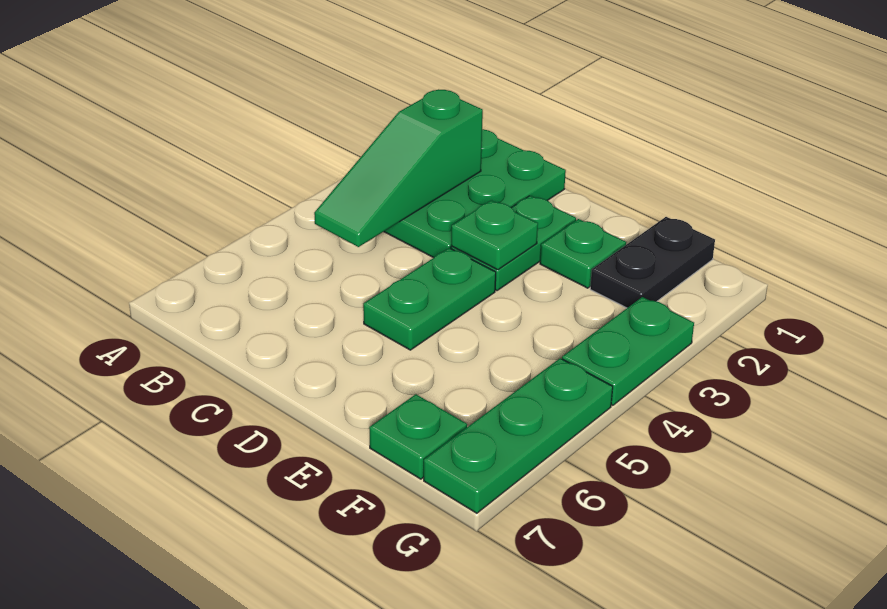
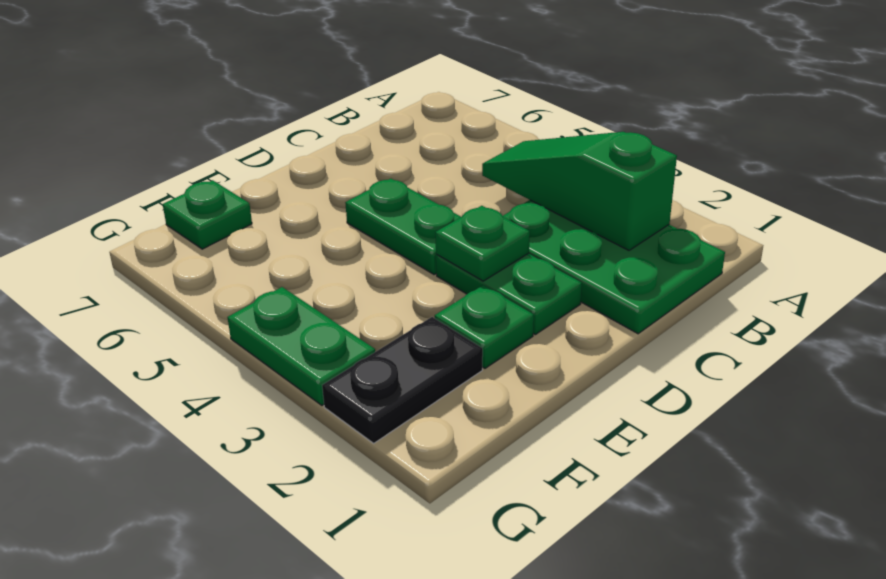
black 1x2 plate [590,217,715,308] -> black 1x2 plate turned to [322,317,483,443]
green 1x3 plate [424,358,613,513] -> none

